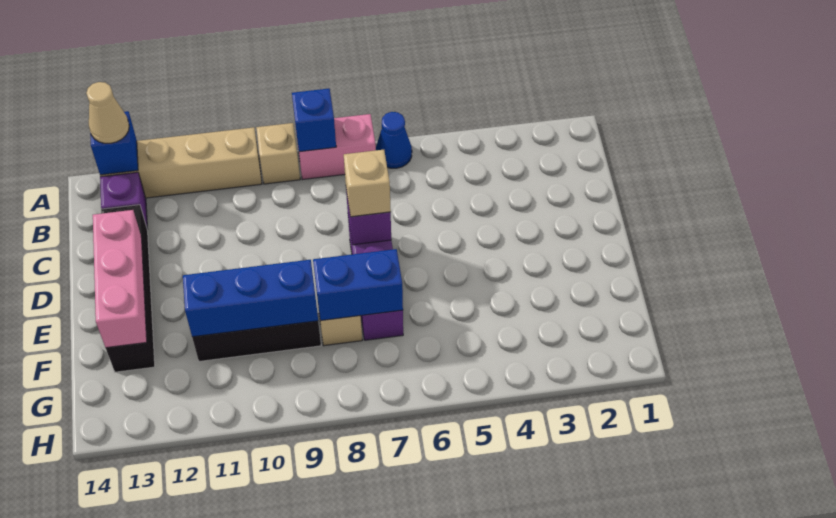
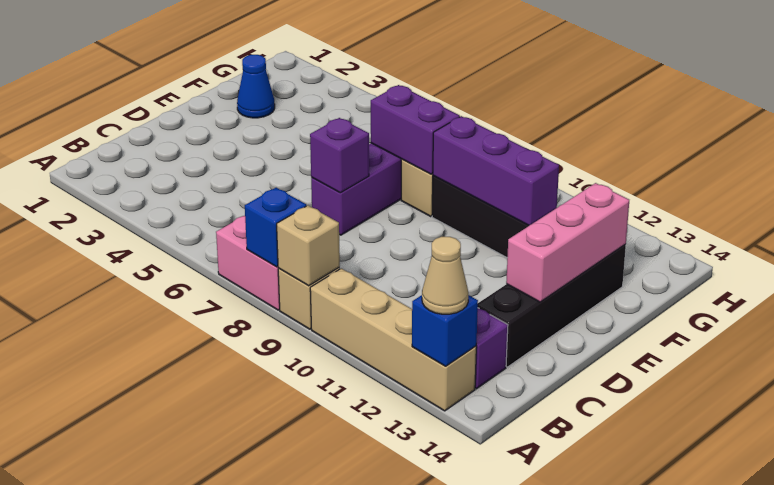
blue 1x1 cone [376,112,412,168] -> blue 1x1 cone moved to [237,55,275,118]
tan 1x1 brick [344,150,391,217] -> tan 1x1 brick moved to [277,206,340,286]
blue 1x2 brick [313,249,403,321] -> purple 1x2 brick [371,85,460,174]
blue 1x3 brick [183,260,318,337] -> purple 1x3 brick [433,116,559,225]

